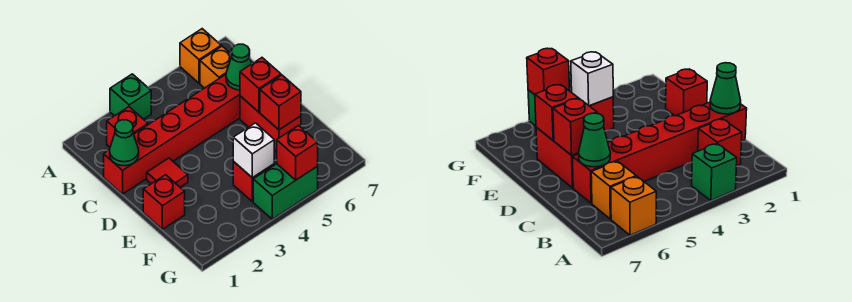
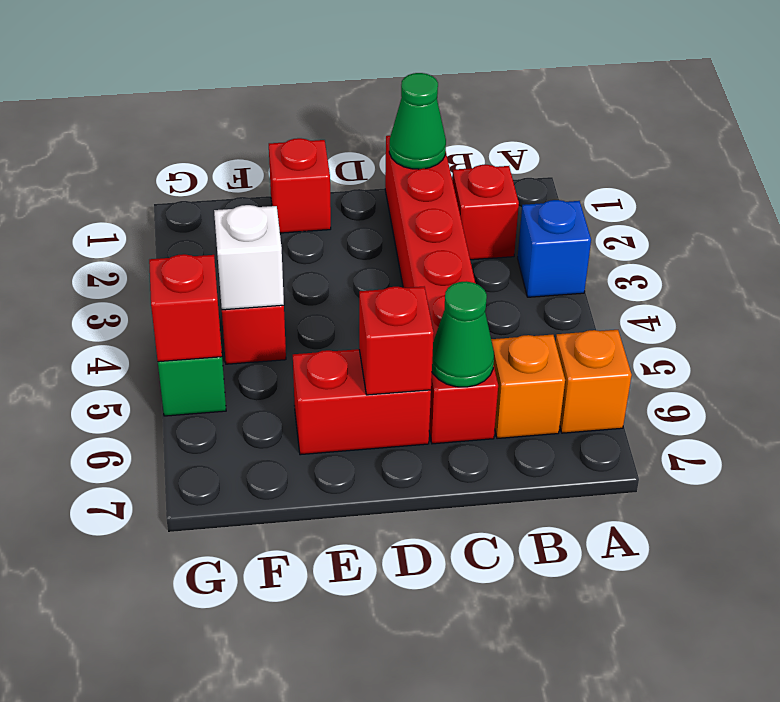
green 1x1 brick [110,74,151,119] -> blue 1x1 brick [518,200,591,297]
red 1x1 tile [147,158,188,187] -> none
red 1x1 brick [260,75,301,130] -> none

